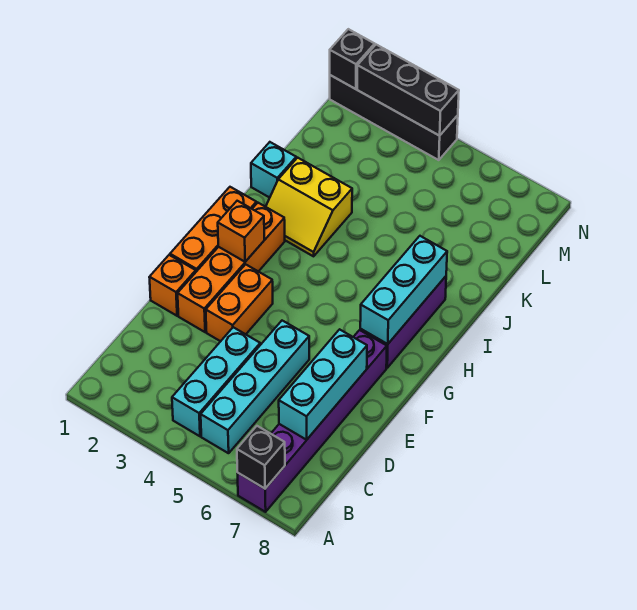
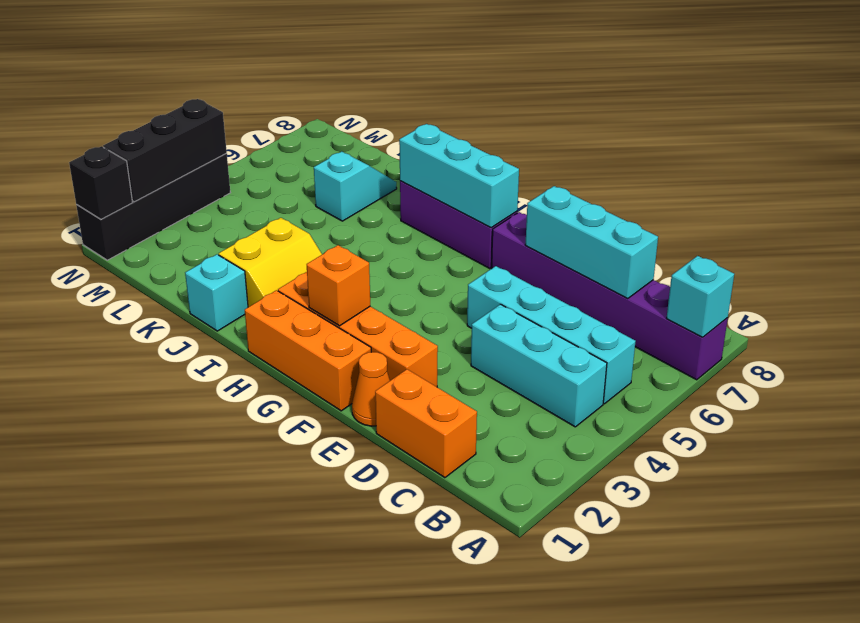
black 1x1 brick [237,426,285,489] -> cyan 1x1 brick [667,256,734,337]
orange 1x1 brick [149,255,196,316] -> orange 1x1 cone [352,352,390,426]
orange 1x2 brick [206,264,273,341] -> orange 1x2 brick moved to [375,369,477,478]
none -> cyan 1x2 slope [314,151,397,221]

